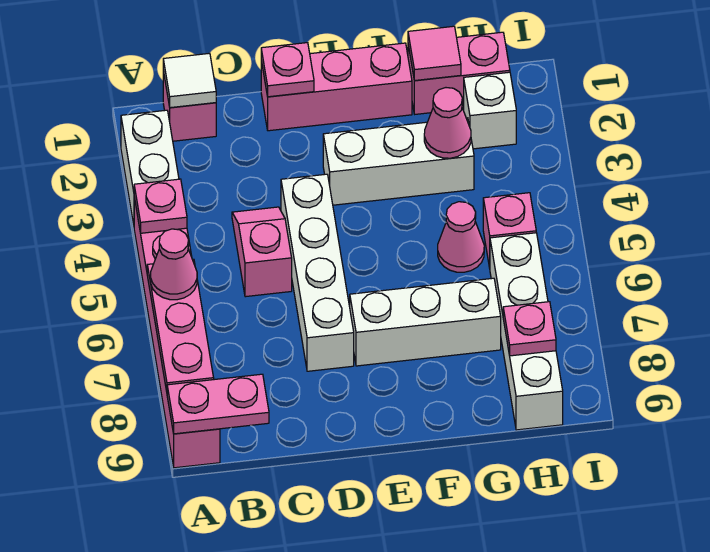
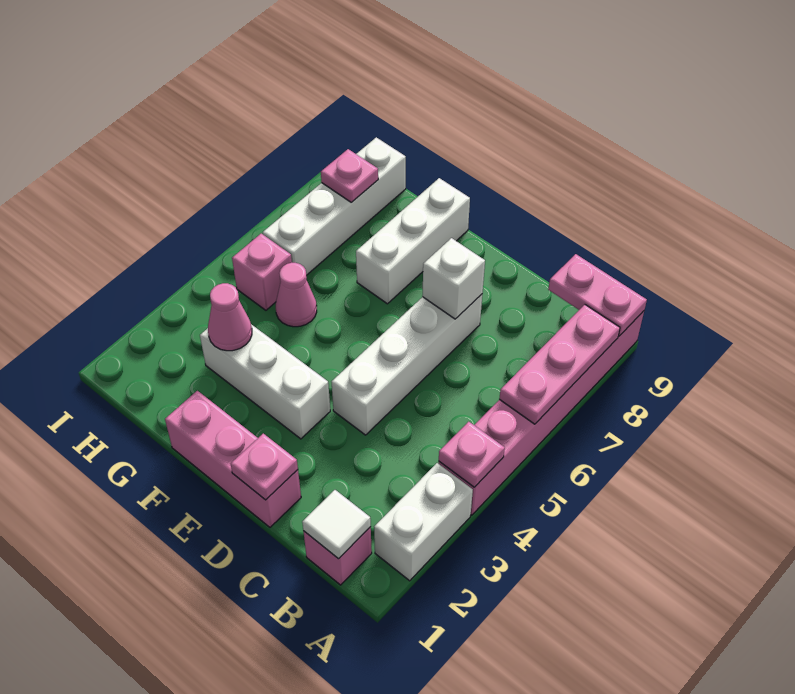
pink 1x1 cone [151,229,197,300] -> none
pink 1x2 slope [232,207,292,297] -> none
white 1x3 brick [350,278,501,366] -> white 1x3 brick turned to [356,178,470,304]
pink 1x2 brick [408,32,510,114] -> none
pink 1x1 tile [408,26,461,81] -> none
white 1x1 brick [464,72,516,149] -> white 1x1 brick moved to [422,238,485,319]

